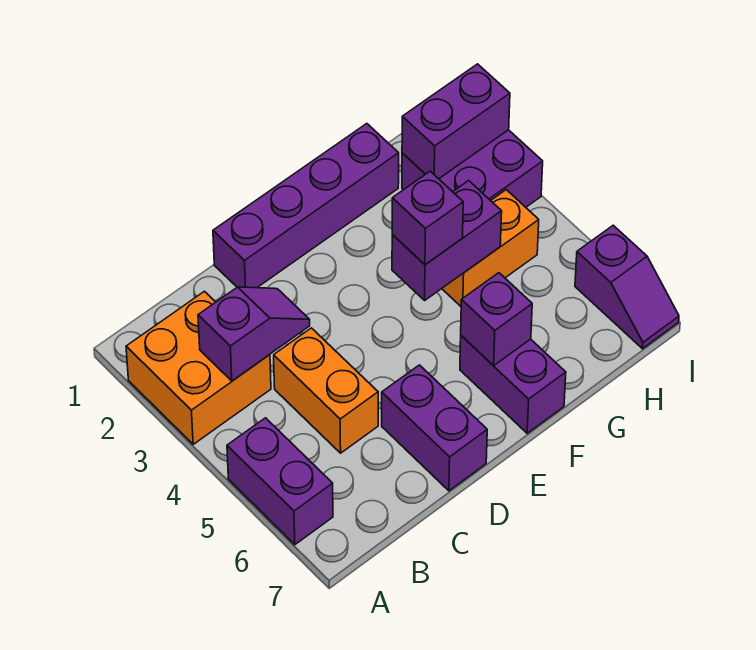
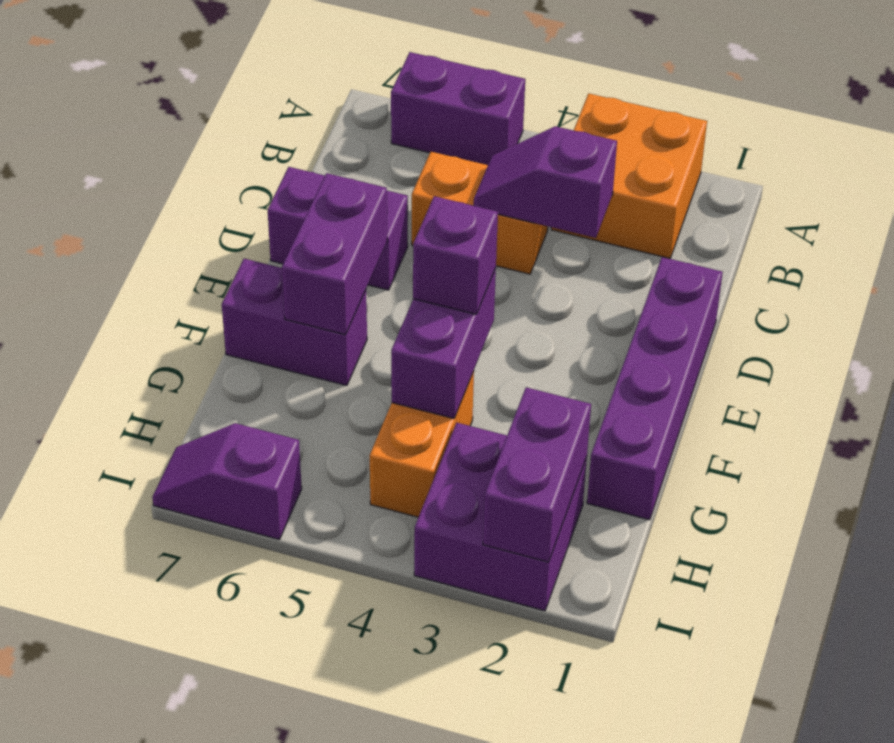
purple 1x2 slope [198,287,310,381] -> purple 1x2 slope turned to [474,126,617,238]
purple 1x1 brick [461,273,532,366] -> purple 1x2 brick [282,173,387,335]

